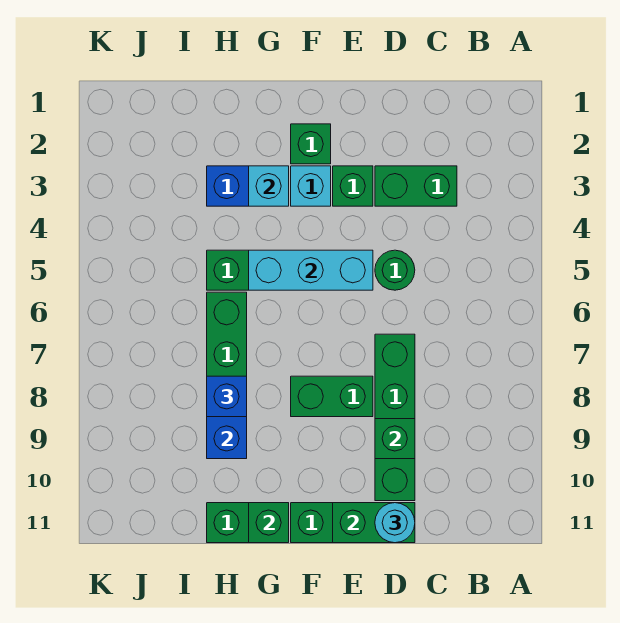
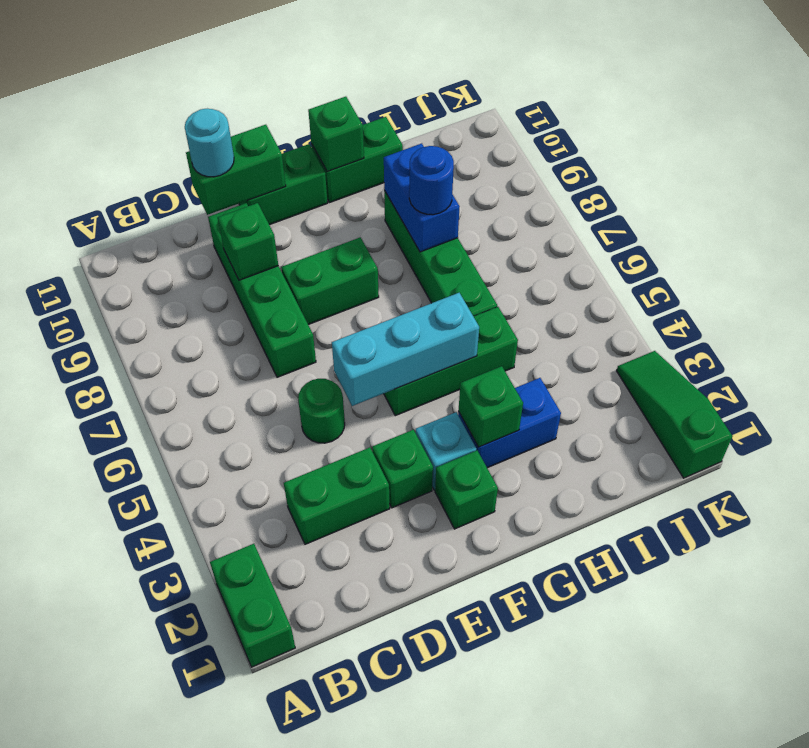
none -> green 1x2 brick [210,544,295,667]
cyan 1x1 brick [249,166,289,206] -> green 1x1 brick [458,366,523,447]
blue 1x1 brick [207,376,247,417] -> blue 1x1 round brick [409,146,454,215]
none -> green 1x3 slope [617,351,732,478]

